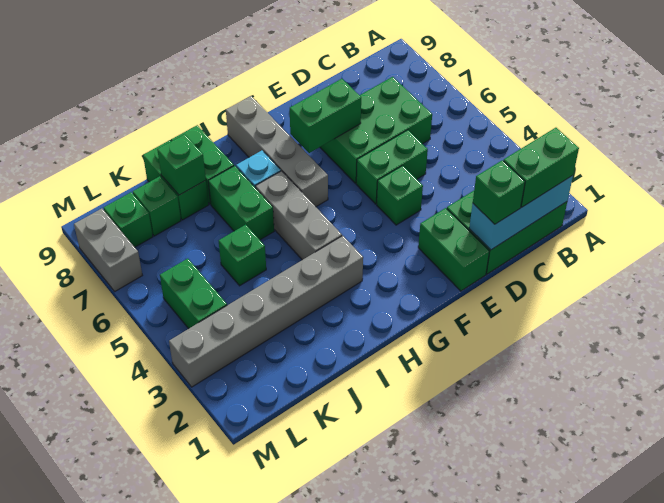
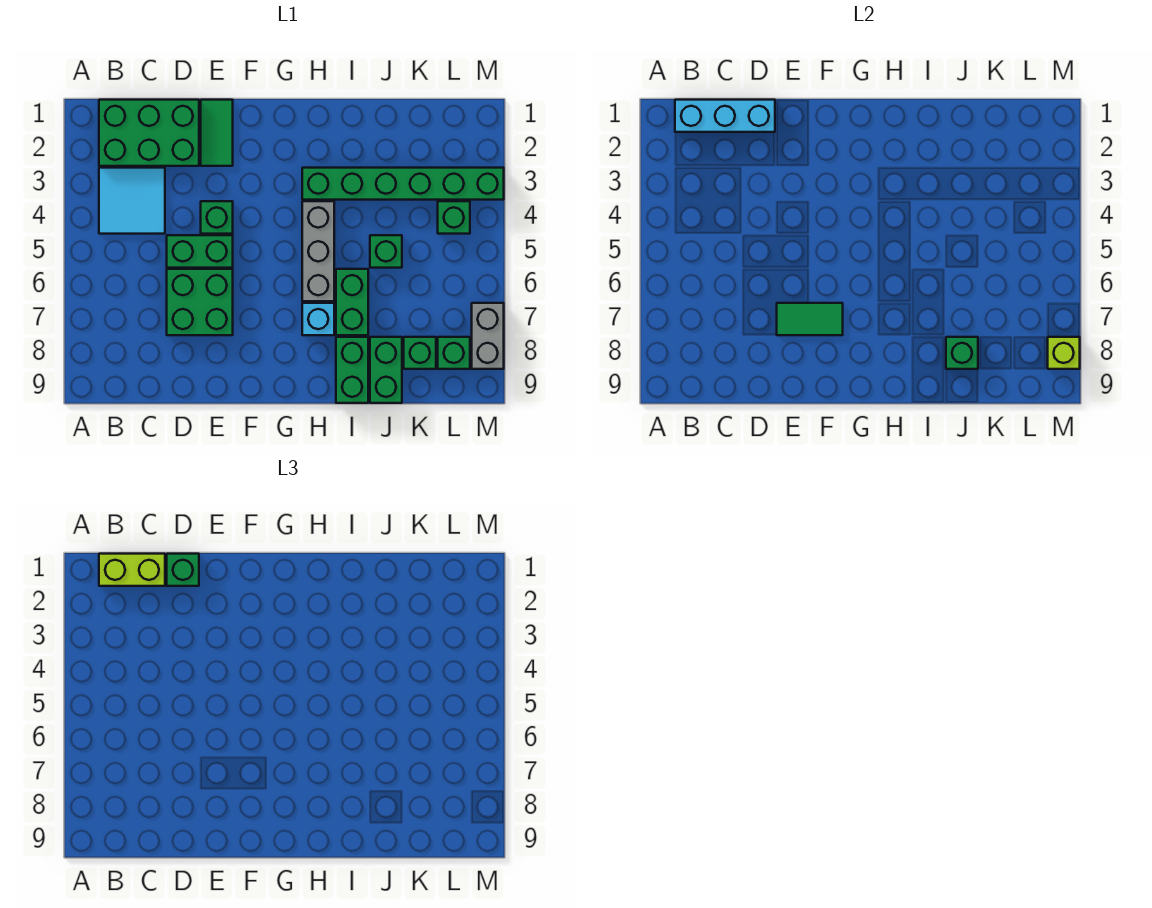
green 1x2 brick [503,128,579,207] -> lime 1x2 brick [99,554,165,586]
none -> cyan 2x2 tile [99,168,165,234]
green 2x3 brick [320,77,432,183] -> green 2x2 brick [167,269,233,335]
green 1x2 brick [418,208,490,291] -> green 1x2 tile [201,100,233,166]
green 1x2 brick [290,79,361,153] -> green 1x2 tile [777,303,843,335]
grey 1x4 brick [226,96,328,207] -> none
grey 1x6 brick [169,236,363,387] -> green 1x6 brick [302,168,504,200]
green 1x2 brick [160,258,227,329] -> green 1x1 brick [438,201,470,234]
none -> lime 1x1 brick [1048,337,1080,369]

